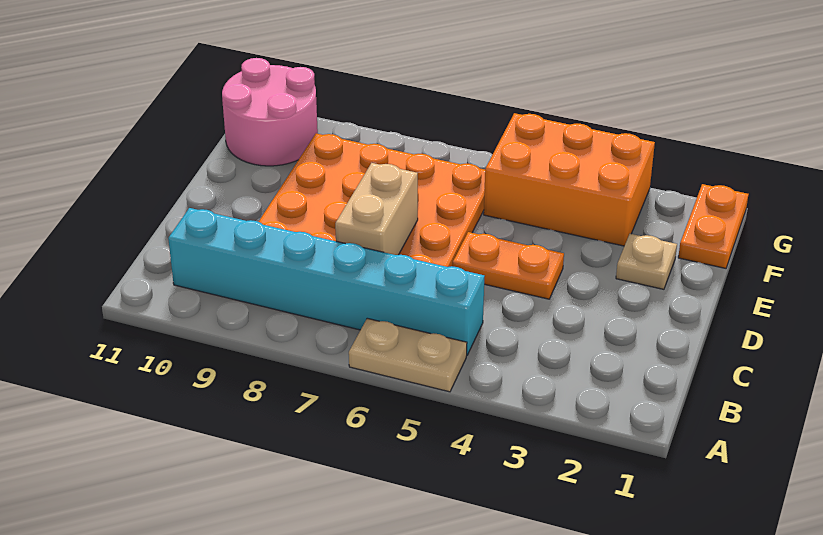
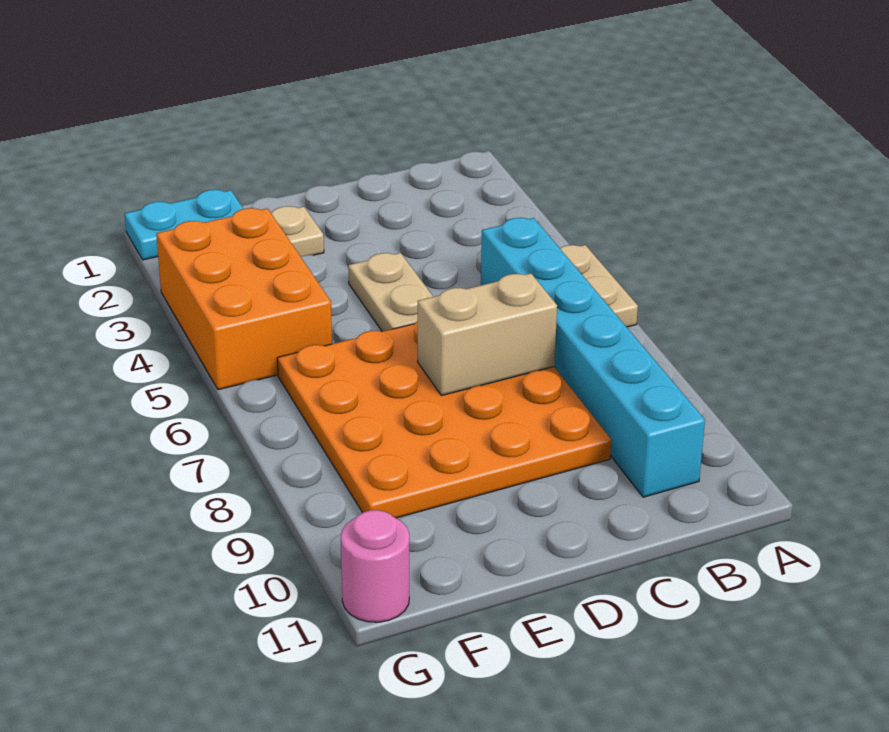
orange 1x2 plate [453,232,564,299] -> tan 1x2 plate [348,253,433,332]
orange 1x2 plate [678,184,748,268] -> cyan 1x2 plate [125,190,243,260]
pink 2x2 round brick [222,58,318,166] -> pink 1x1 round brick [341,510,409,622]

